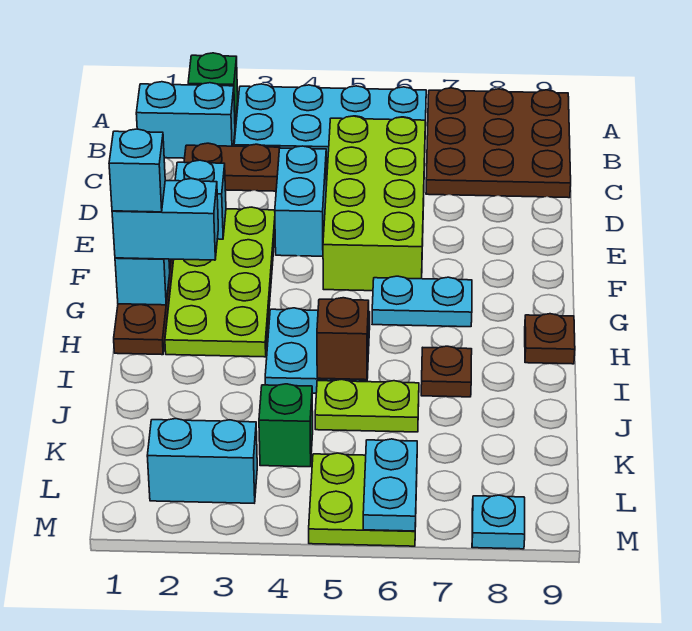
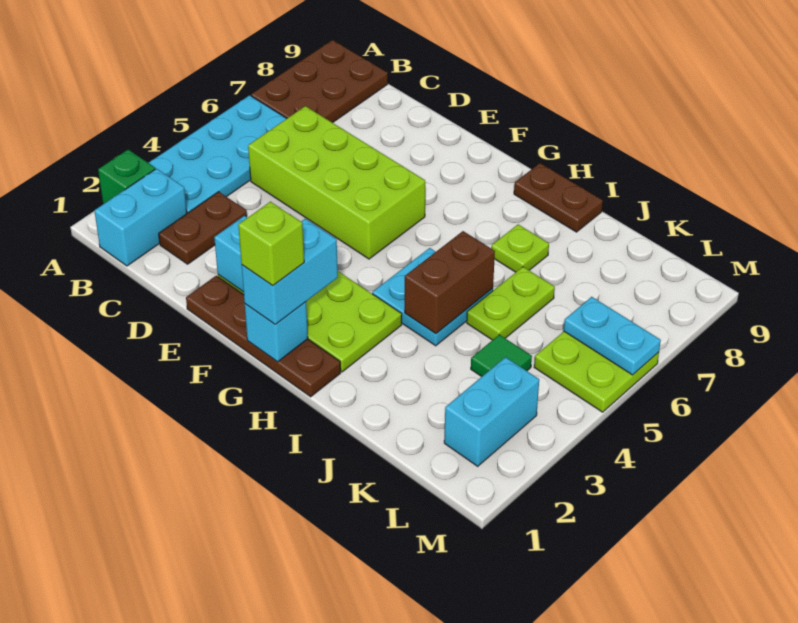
brown 3x3 plate [426,88,571,198] -> brown 2x3 plate [251,40,388,123]
cyan 1x2 brick [275,146,326,256] -> none
cyan 1x1 brick [109,129,165,212] -> lime 1x1 brick [238,202,304,286]
cyan 1x2 plate [372,276,472,327] -> none
brown 1x1 plate [525,314,575,364] -> brown 1x2 plate [514,163,603,232]
brown 1x1 brick [317,298,369,380] -> brown 1x2 brick [405,231,495,334]
brown 1x1 plate [421,346,472,397] -> lime 1x1 plate [491,224,549,272]
green 1x1 brick [259,384,313,467] -> green 1x1 tile [471,335,532,377]
cyan 1x1 plate [472,495,525,549] -> none

